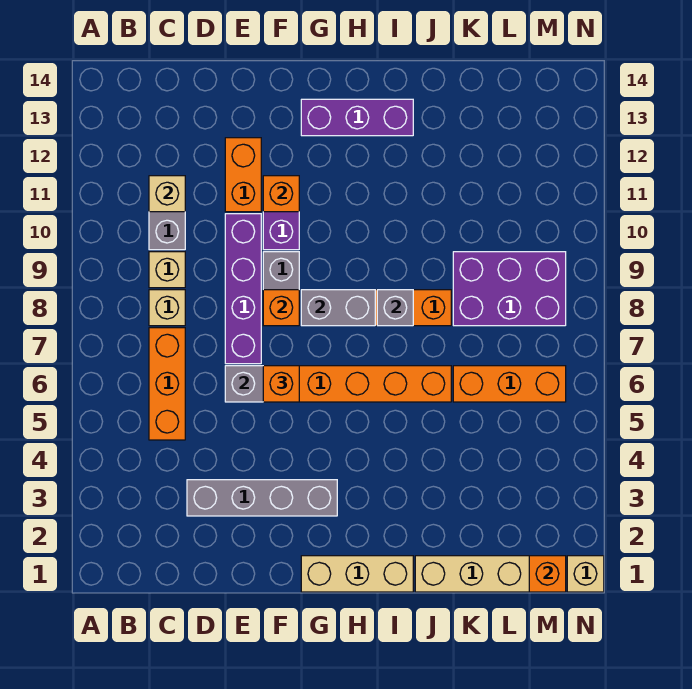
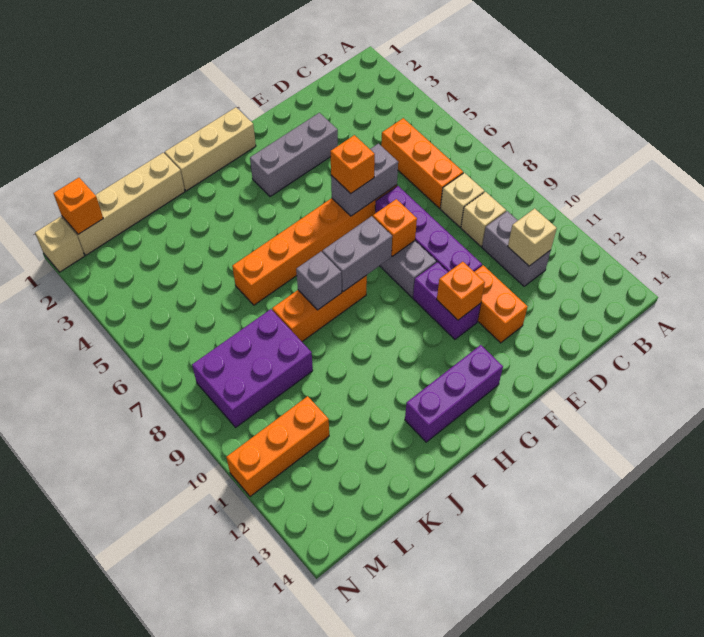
grey 1x4 brick [187,480,337,516] -> grey 1x3 brick [250,113,338,197]
orange 1x3 brick [453,366,566,402] -> orange 1x3 brick moved to [226,396,329,497]

